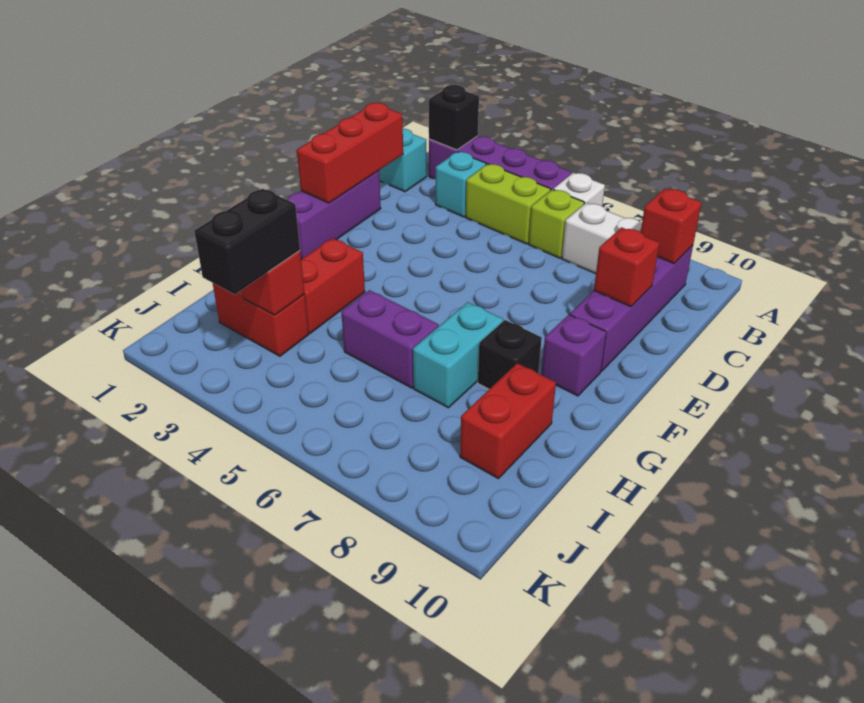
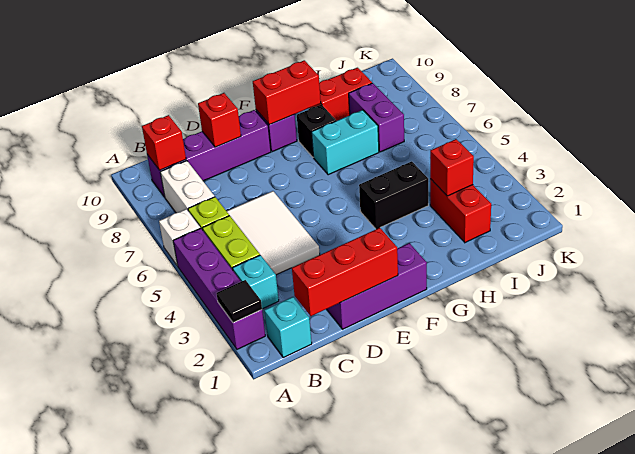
black 1x1 brick [429,85,479,150] -> black 1x1 tile [217,280,262,323]
none -> white 2x3 tile [227,191,320,275]
red 1x2 brick [301,238,365,333] -> red 1x2 brick moved to [253,60,321,125]
purple 1x2 brick [341,290,439,388] -> purple 1x2 brick moved to [349,83,404,152]
black 1x2 brick [194,189,300,294] -> black 1x2 brick moved to [359,161,428,229]

